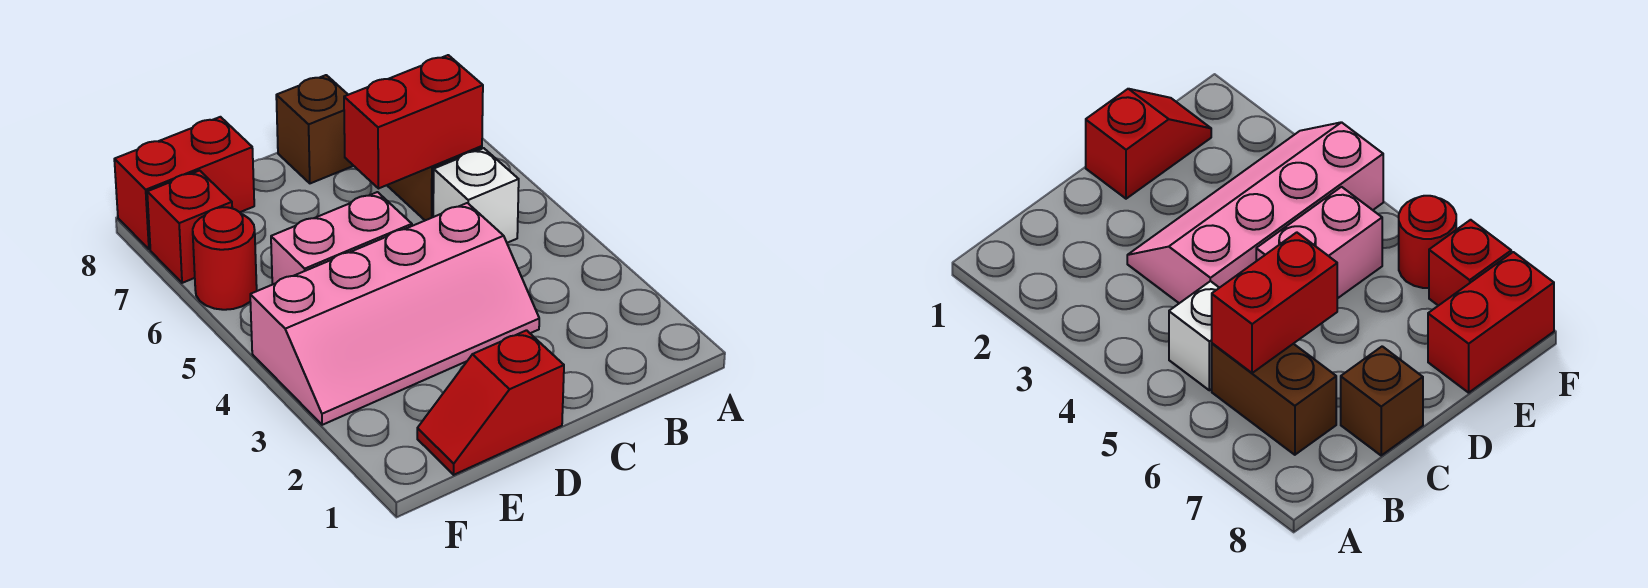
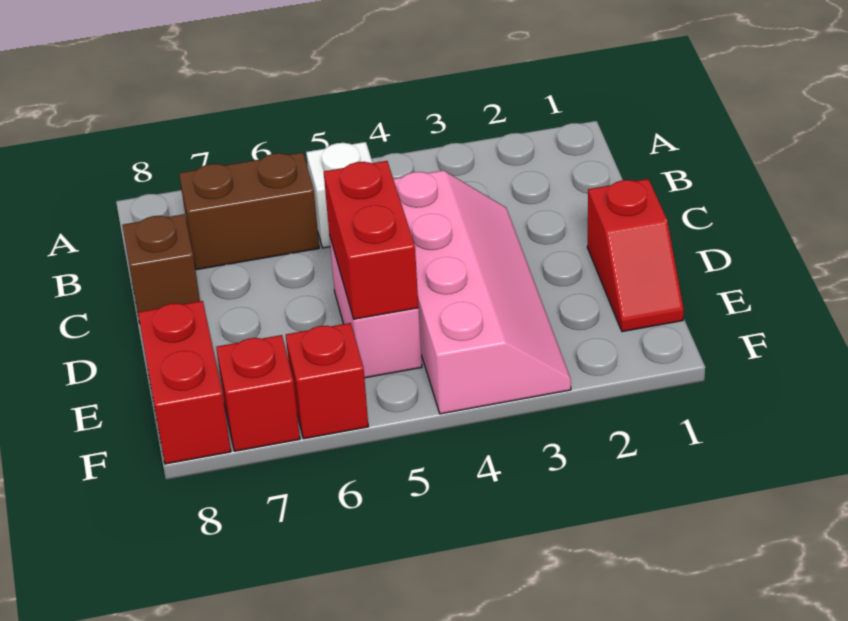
red 1x2 brick [344,55,483,189] -> red 1x2 brick moved to [324,161,419,319]
red 1x1 round brick [193,207,257,310] -> red 1x1 brick [286,323,368,439]

